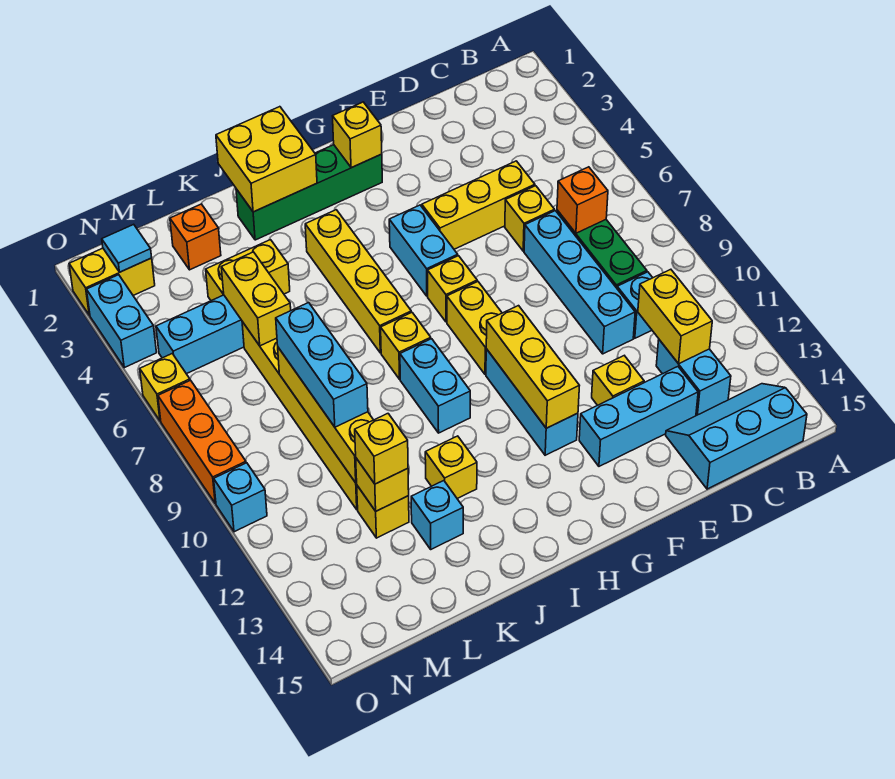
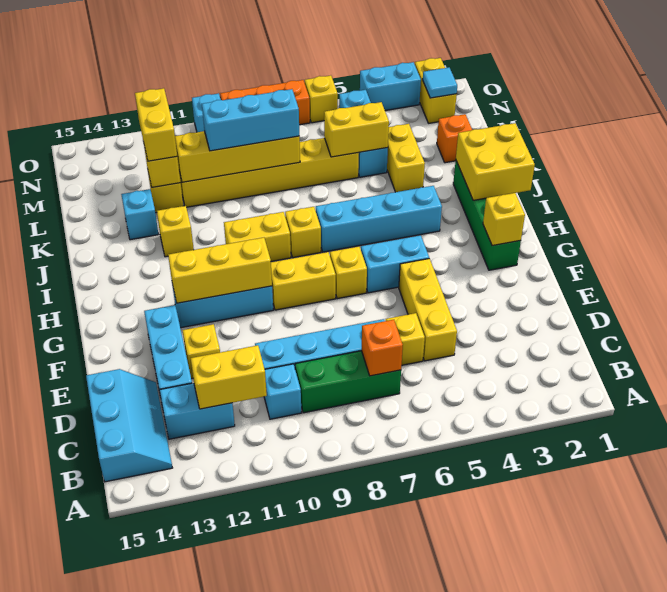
yellow 1x4 brick [305,210,411,353] -> cyan 1x4 brick [316,186,442,252]
cyan 1x2 brick [400,339,470,433] -> yellow 1x2 brick [224,212,291,261]
yellow 1x1 brick [355,414,408,484] -> yellow 1x2 brick [135,88,177,161]

